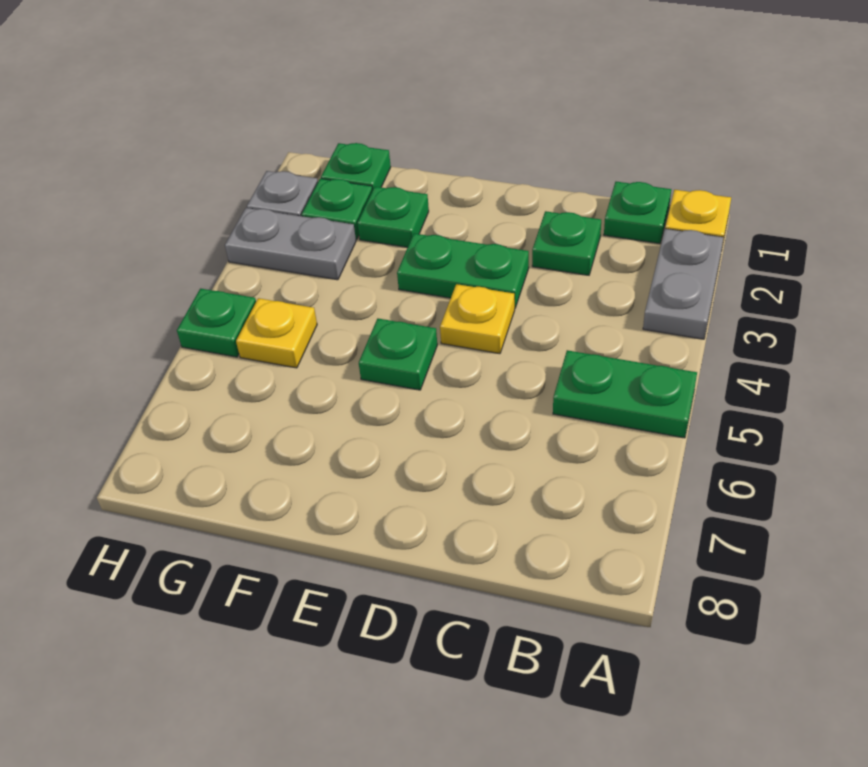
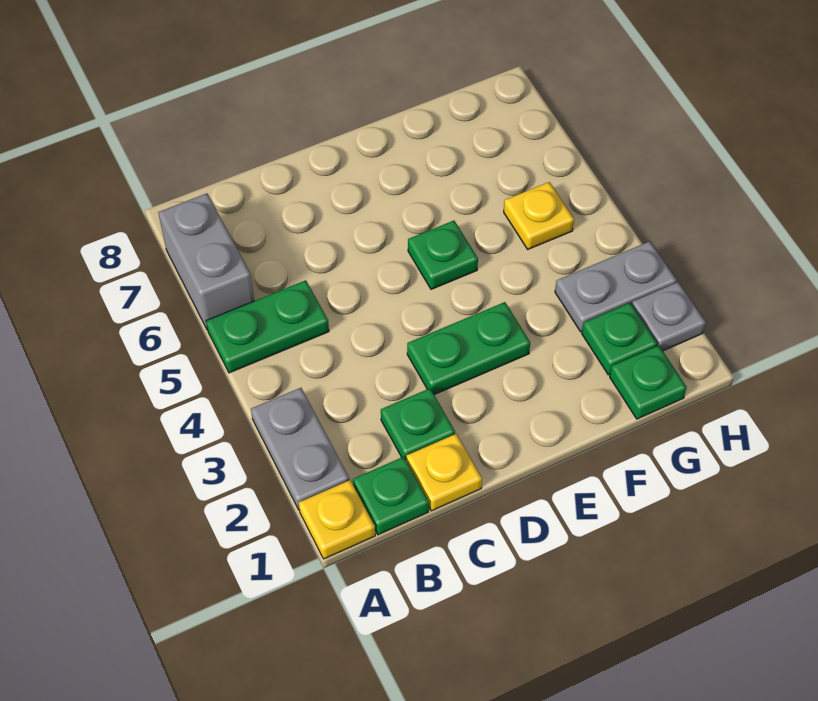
none -> grey 1x2 brick [158,193,254,330]
yellow 1x1 plate [440,284,515,354] -> yellow 1x1 plate moved to [406,434,482,511]
green 1x1 plate [357,187,429,247] -> none
green 1x1 plate [177,289,256,357] -> none

